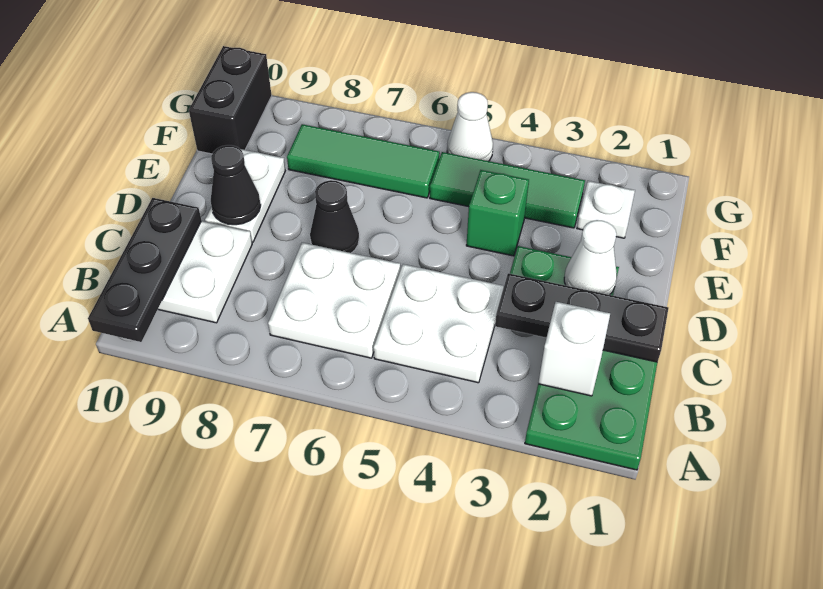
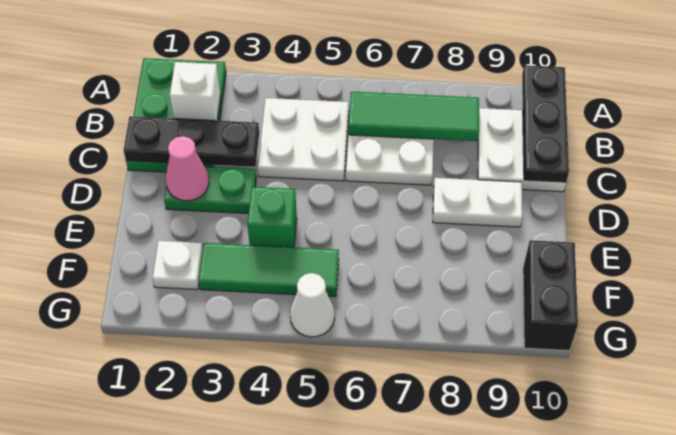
white 1x1 cone [564,220,617,295] -> pink 1x1 cone [166,136,209,201]
black 1x1 cone [310,180,359,253] -> none
white 1x2 plate [205,149,285,242] -> white 1x2 plate turned to [433,178,522,227]
black 1x1 cone [211,145,261,225] -> none
green 1x3 tile [287,124,440,198] -> green 1x3 tile moved to [348,92,479,141]

